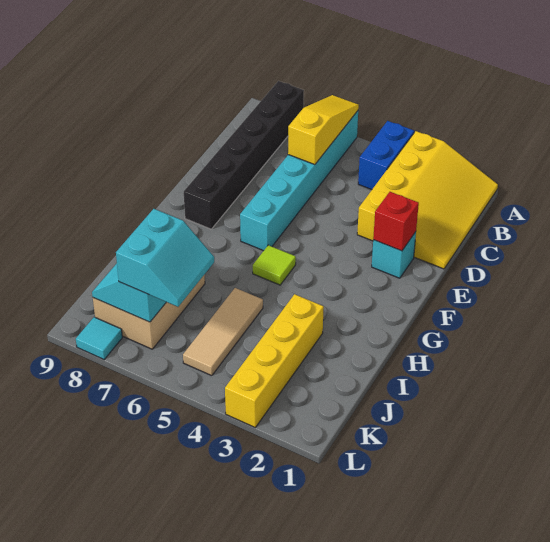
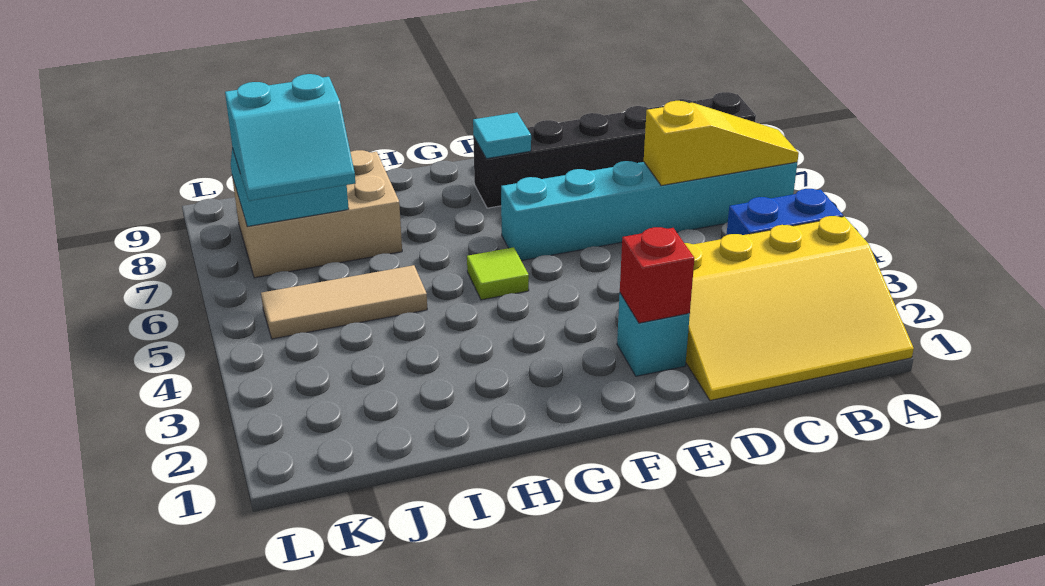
yellow 1x4 brick [225,294,324,427] -> none
cyan 1x1 tile [76,317,122,359] -> cyan 1x1 tile moved to [473,113,531,159]

